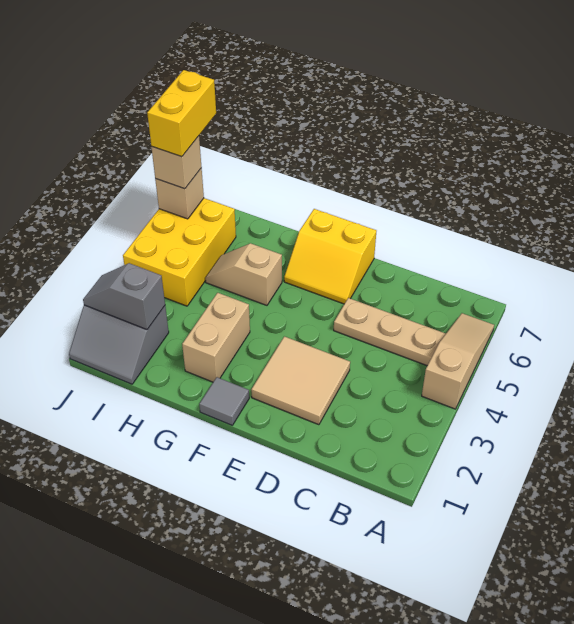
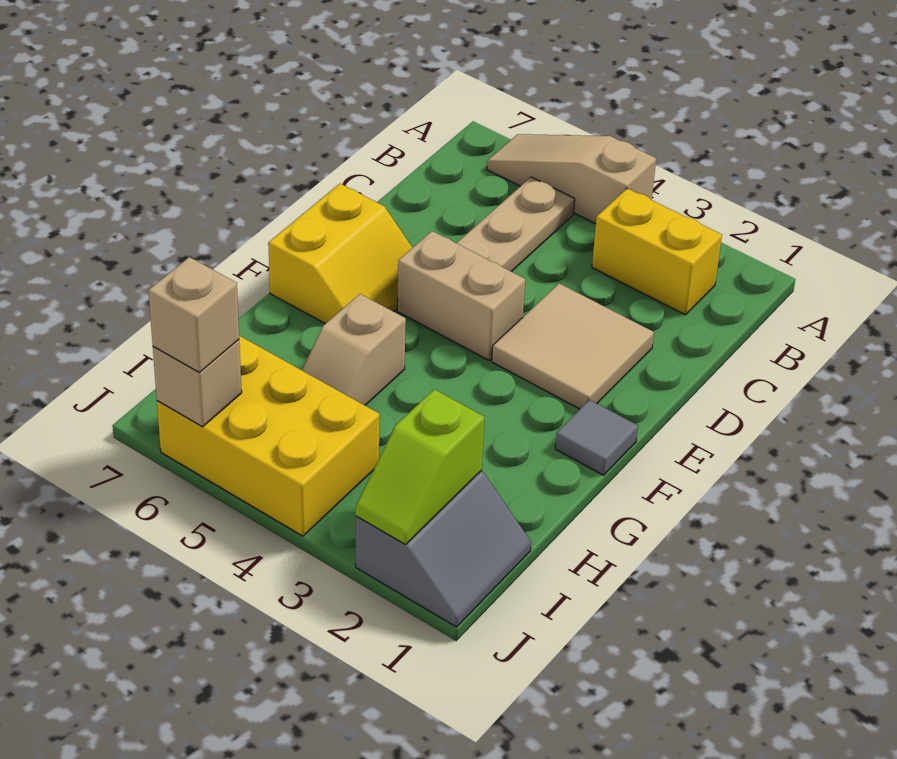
tan 1x2 brick [182,293,250,382] -> tan 1x2 brick moved to [397,231,525,360]
grey 1x2 slope [83,263,165,329] -> lime 1x2 slope [356,389,485,545]
yellow 1x2 brick [147,70,216,157] -> yellow 1x2 brick moved to [592,188,722,315]

